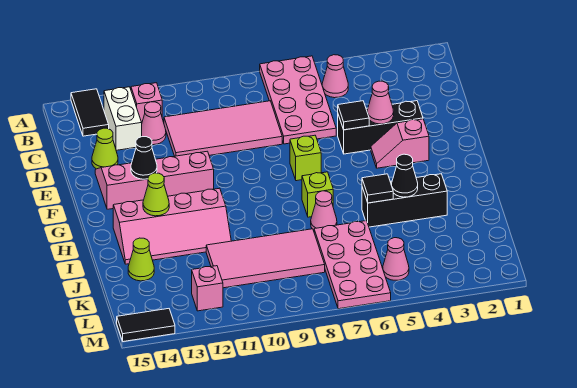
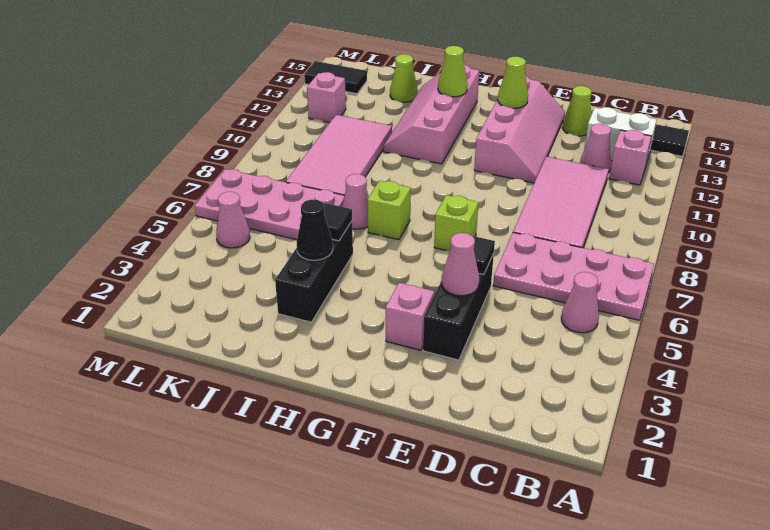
black 1x1 cone [131,137,157,179] -> lime 1x1 cone [498,57,528,108]
black 1x2 tile [117,309,175,342] -> black 1x2 tile turned to [304,61,367,94]

